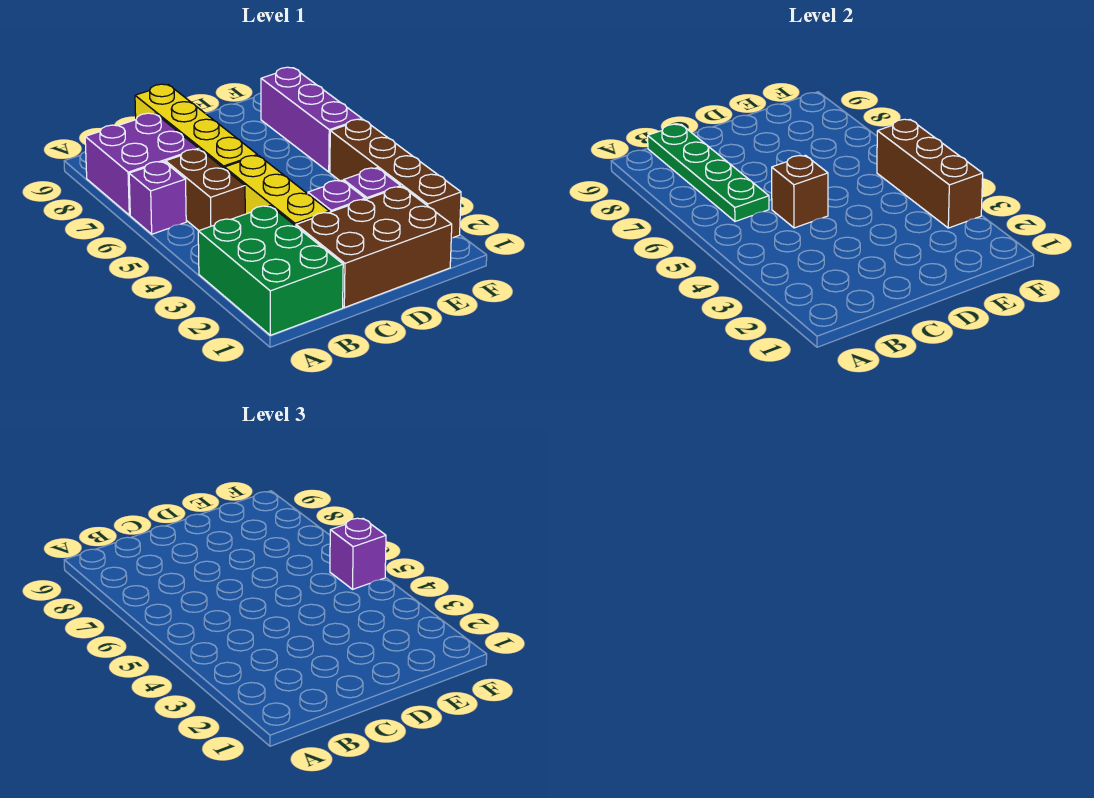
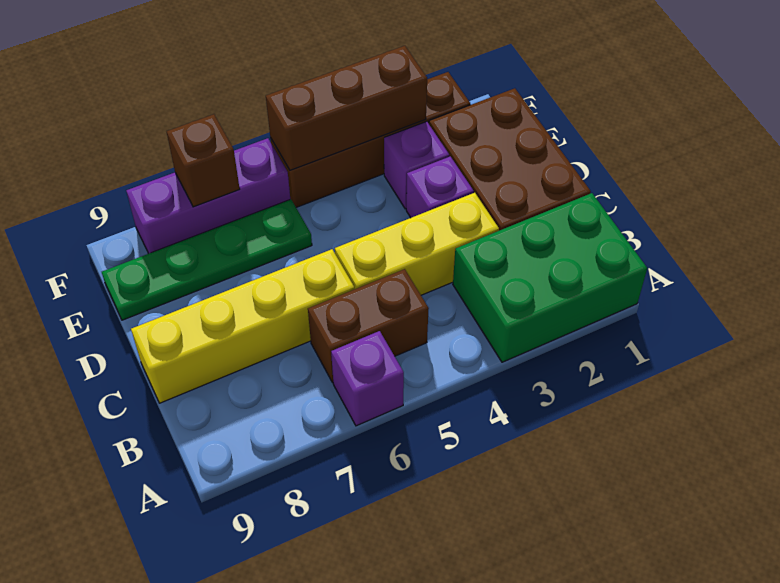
purple 2x2 brick [85,113,199,215] -> none
green 1x4 plate [648,124,769,221] -> green 1x4 plate moved to [102,199,312,320]
brown 1x1 brick [772,155,828,228] -> brown 1x1 brick moved to [167,114,240,207]
purple 1x1 brick [330,518,386,589] -> none

